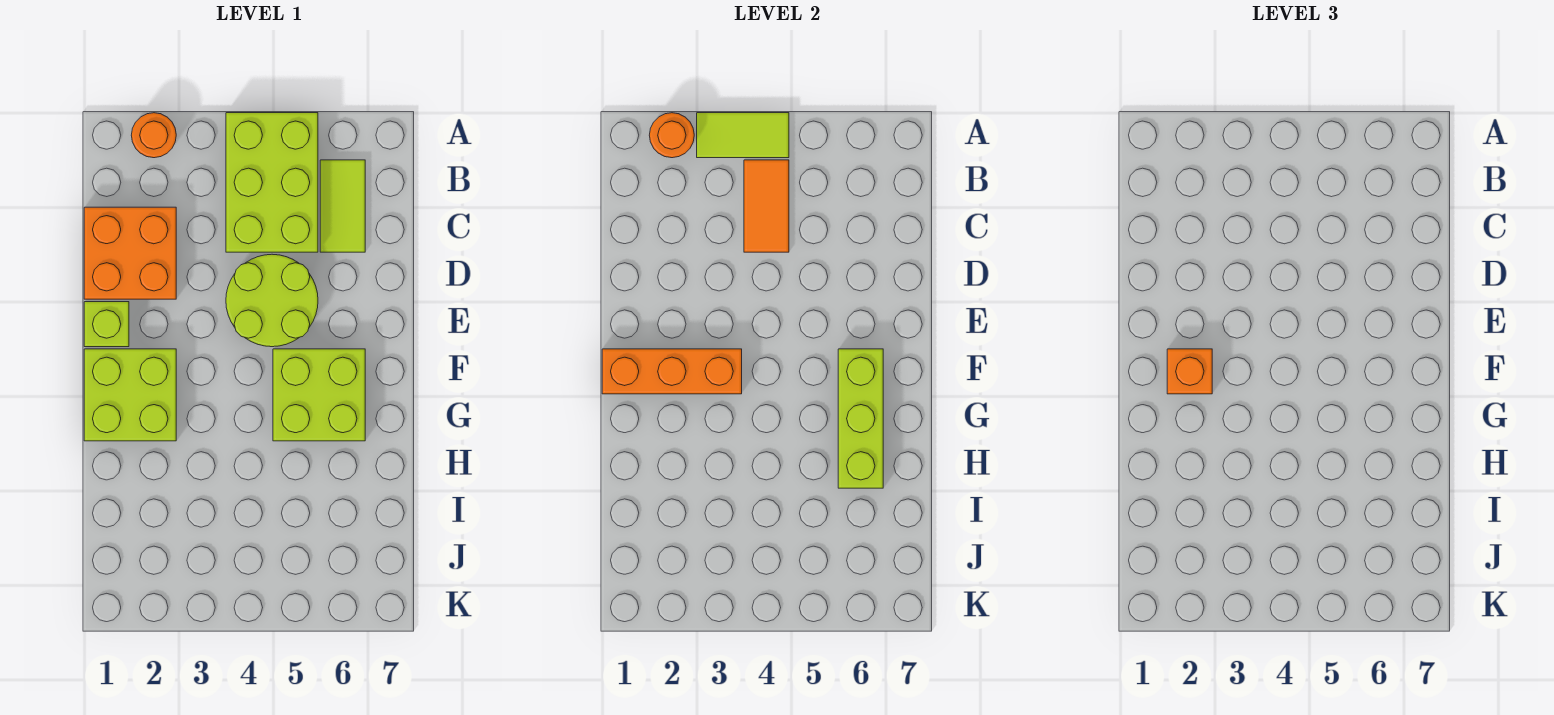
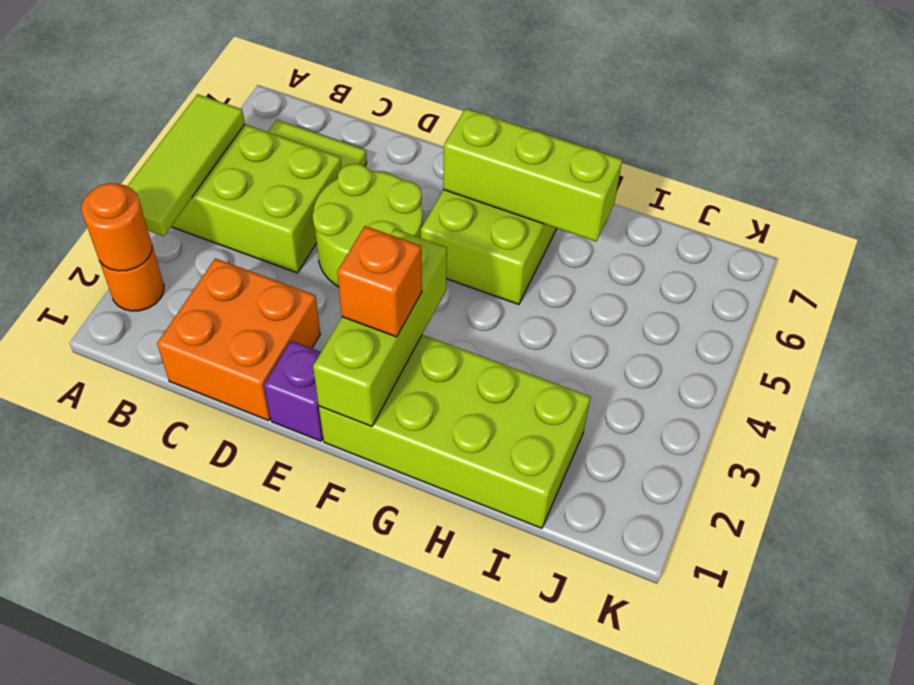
lime 1x2 tile [697,113,789,158] -> lime 1x3 tile [128,94,245,236]
orange 1x2 tile [744,160,789,252] -> none
lime 1x1 brick [84,302,129,347] -> purple 1x1 brick [264,341,323,441]
lime 2x2 brick [84,349,176,441] -> lime 2x4 brick [319,335,590,528]
orange 1x3 brick [602,349,742,394] -> lime 1x3 brick [313,229,447,427]

